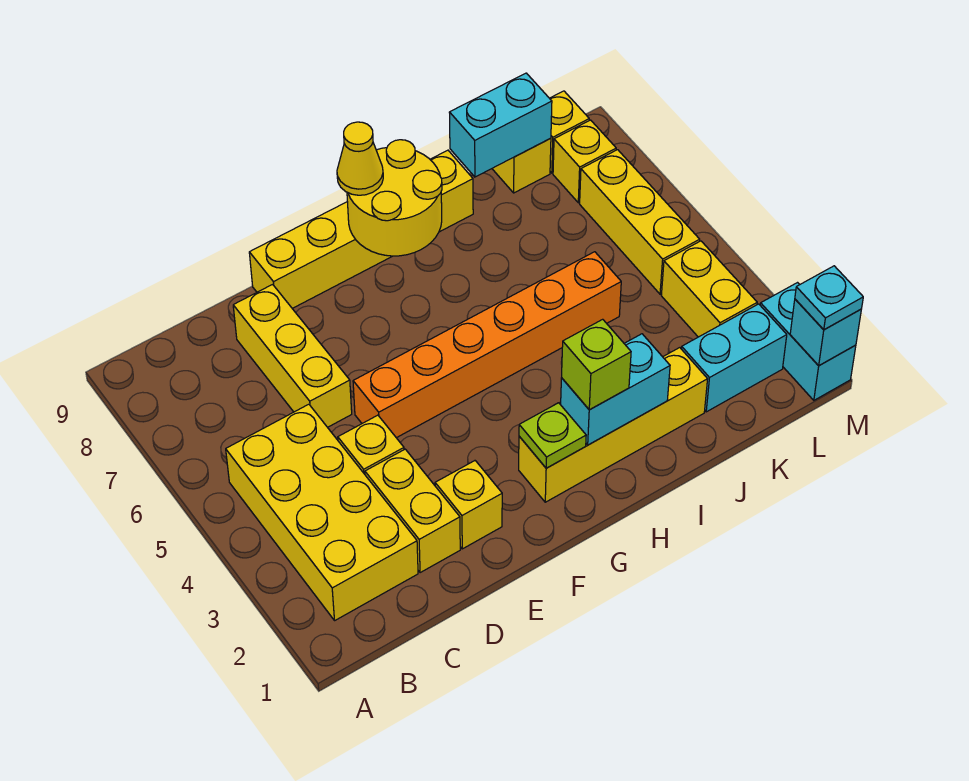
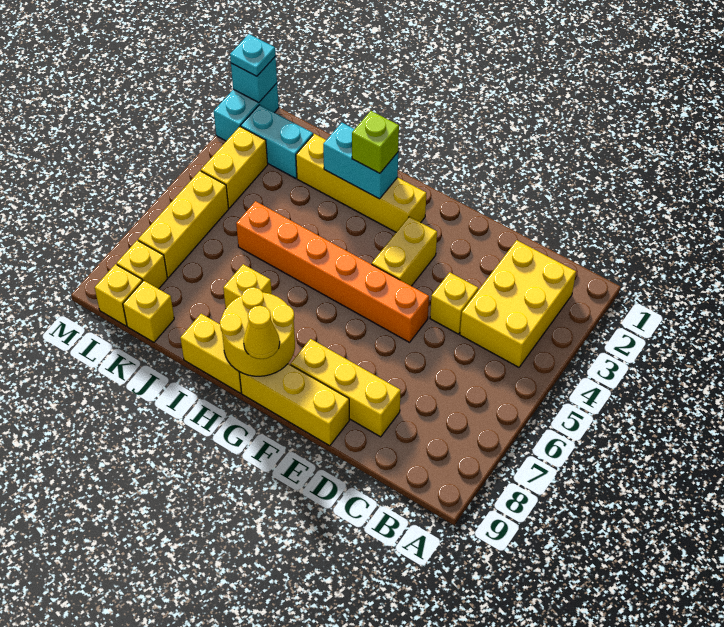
yellow 2x4 brick [226,404,418,620] -> yellow 2x3 brick [460,240,576,367]
yellow 1x2 brick [365,449,460,573] -> yellow 1x2 brick moved to [372,217,437,286]
yellow 1x3 brick [233,284,352,427] -> yellow 1x3 brick turned to [291,339,401,437]
yellow 1x1 brick [435,461,502,549] -> yellow 1x1 brick moved to [223,264,272,308]
lime 1x1 plate [519,403,586,468] -> none
cyan 1x2 brick [449,73,552,177] -> none

